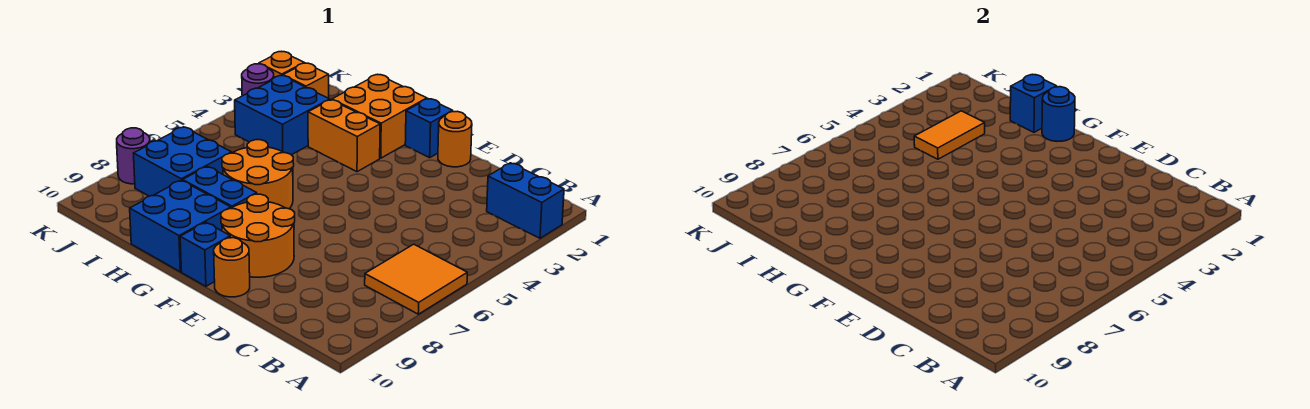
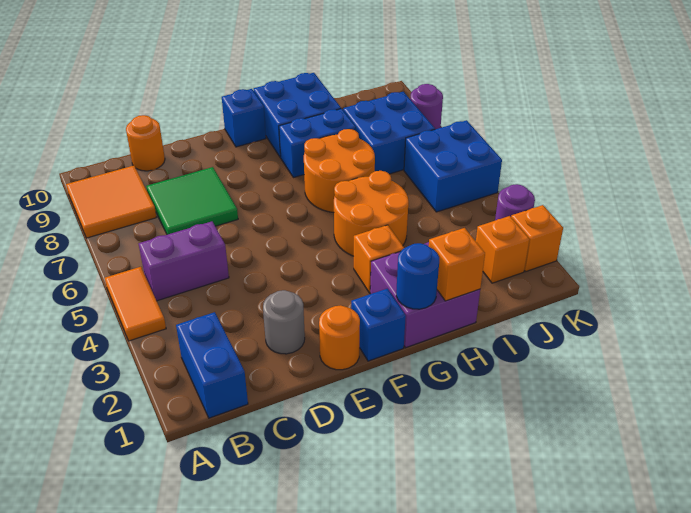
blue 1x2 brick [487,163,564,238] -> blue 1x2 brick turned to [176,312,248,418]
orange 2x2 tile [365,244,467,314] -> orange 2x2 tile moved to [66,166,156,238]
none -> purple 1x2 brick [139,221,229,301]
none -> green 2x2 tile [146,167,238,235]
none -> grey 1x1 round brick [263,290,305,354]
orange 2x2 round brick [221,194,295,277] -> orange 2x2 round brick moved to [334,171,409,256]
orange 1x1 round brick [214,238,250,297] -> orange 1x1 round brick moved to [126,115,165,171]
orange 2x2 brick [332,75,427,158] -> purple 2x2 brick [370,242,480,348]
orange 1x2 brick [308,100,380,172] -> orange 1x1 brick [354,225,404,293]
blue 1x1 brick [1010,75,1057,132] -> orange 1x1 brick [429,228,485,301]
blue 2x2 brick [235,76,330,155] -> blue 2x2 brick moved to [404,120,502,212]
orange 1x2 tile [914,111,985,159] -> orange 1x2 tile moved to [105,267,166,341]

